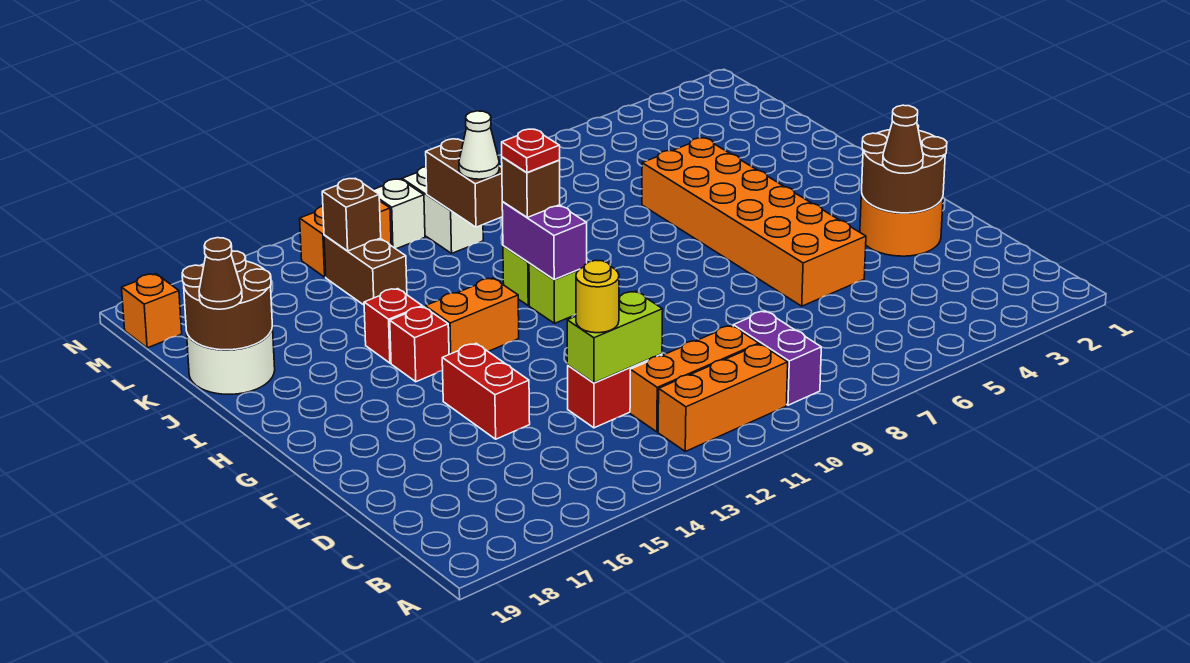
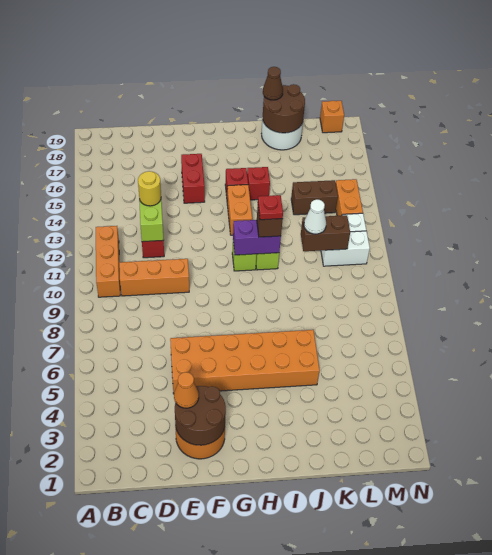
purple 1x2 brick [733,311,821,405] -> none
orange 1x3 brick [630,326,759,432] -> orange 1x3 brick turned to [119,259,189,296]
brown 1x1 cone [883,105,923,173] -> orange 1x1 cone [174,372,199,408]
red 1x2 brick [442,343,530,439] -> red 1x2 brick turned to [181,154,205,203]
brown 1x1 brick [322,178,381,251] -> none

